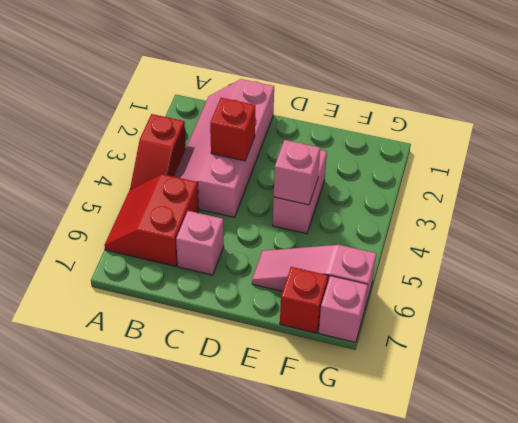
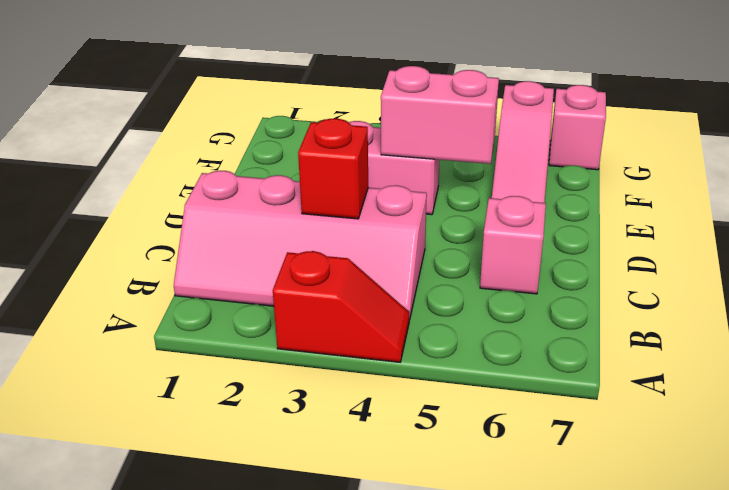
red 2x2 slope [105,174,199,266] -> none
pink 1x1 brick [274,140,320,205] -> pink 1x2 brick [381,66,499,164]
red 1x1 brick [280,267,328,333] -> none

